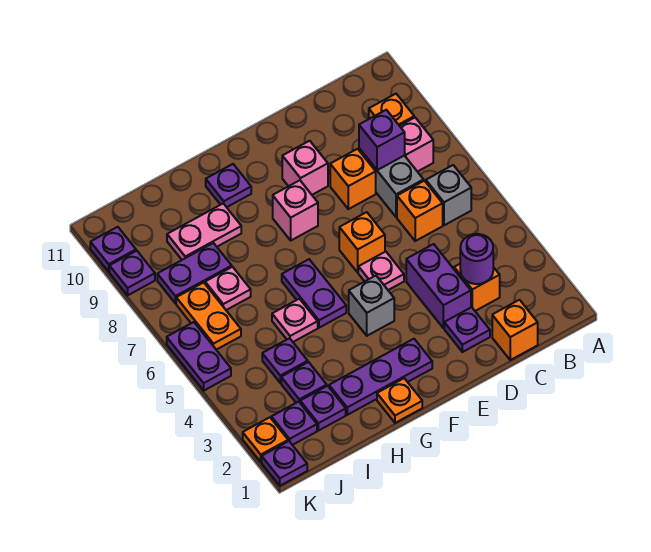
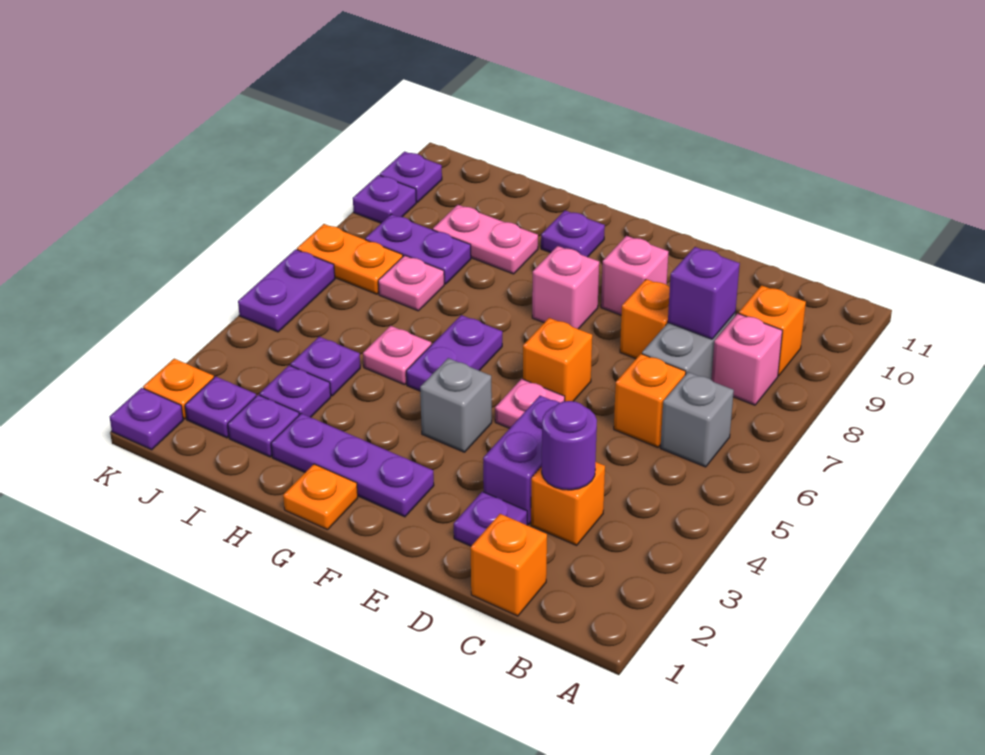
orange 1x2 plate [176,283,241,350] -> orange 1x2 plate turned to [297,224,403,294]

